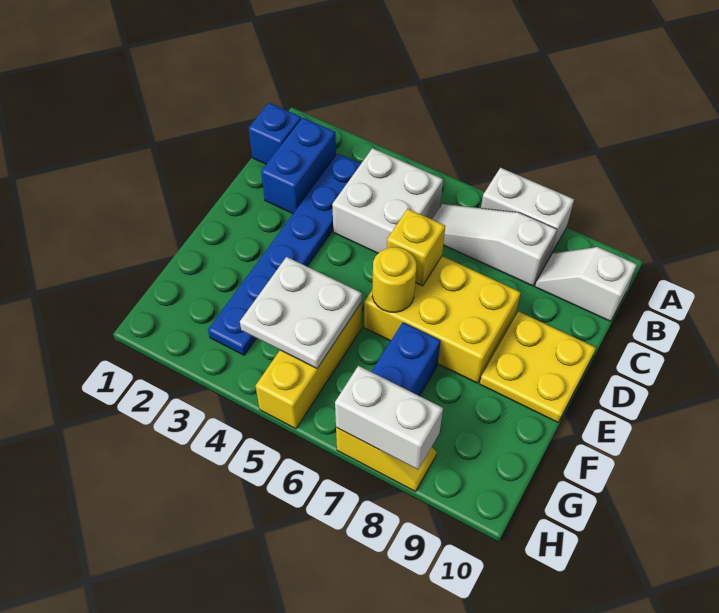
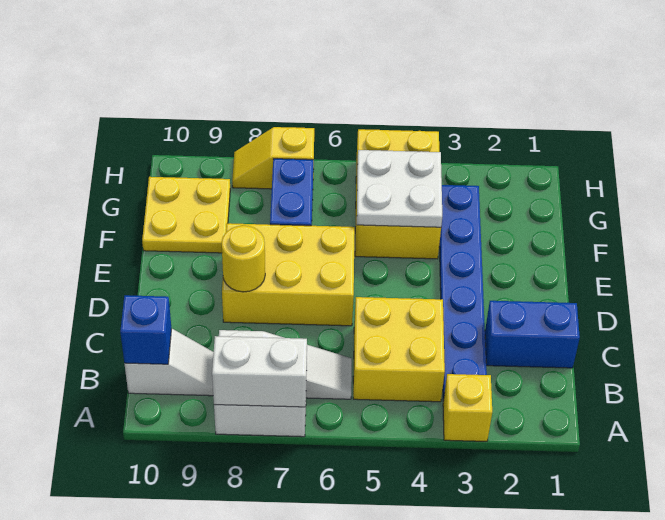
blue 1x1 brick [249,103,301,164] -> blue 1x1 brick moved to [120,295,171,364]
blue 1x2 brick [261,118,336,214] -> blue 1x2 brick turned to [485,301,580,368]
white 2x2 brick [332,148,443,253] -> yellow 2x2 brick [353,297,445,402]
yellow 1x1 brick [387,209,445,286] -> yellow 1x1 brick moved to [443,374,492,441]
yellow 2x2 plate [480,312,596,422] -> yellow 2x2 plate moved to [142,177,230,253]
yellow 1x1 round brick [372,247,417,312] -> yellow 1x1 round brick moved to [221,226,265,292]
yellow 1x3 brick [256,303,362,429] -> yellow 2x3 brick [355,129,441,259]
white 1x2 brick [335,366,443,469] -> white 1x2 brick moved to [212,336,307,407]

